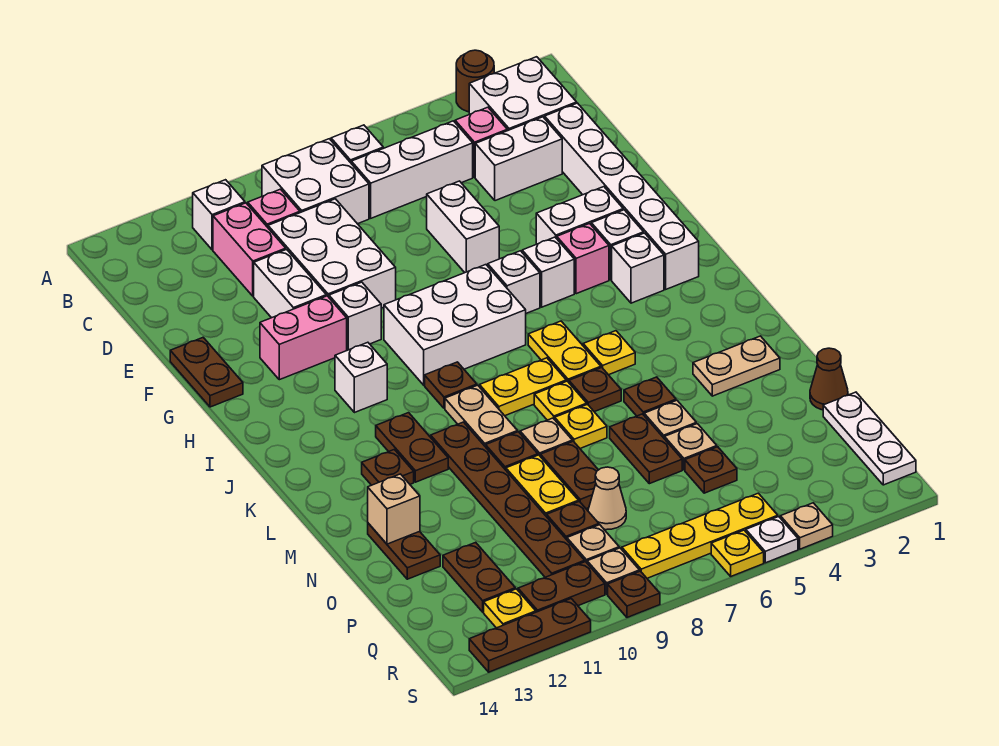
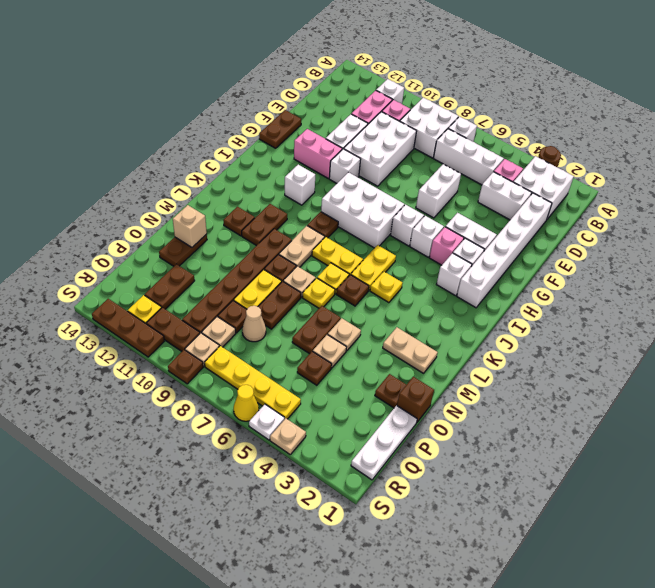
brown 1x1 plate [624,377,676,416] -> brown 1x1 plate moved to [375,374,406,408]
brown 1x1 cone [810,348,848,410] -> brown 1x1 brick [397,377,434,422]
yellow 1x1 plate [711,530,764,576] -> yellow 1x1 cone [234,385,259,421]

